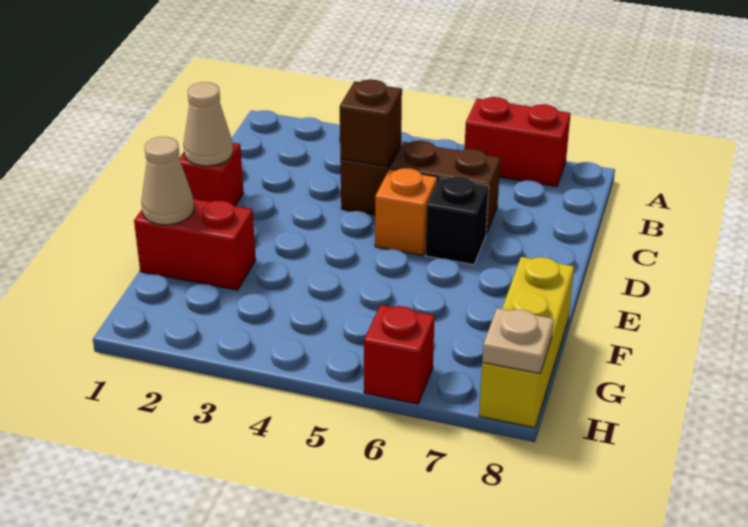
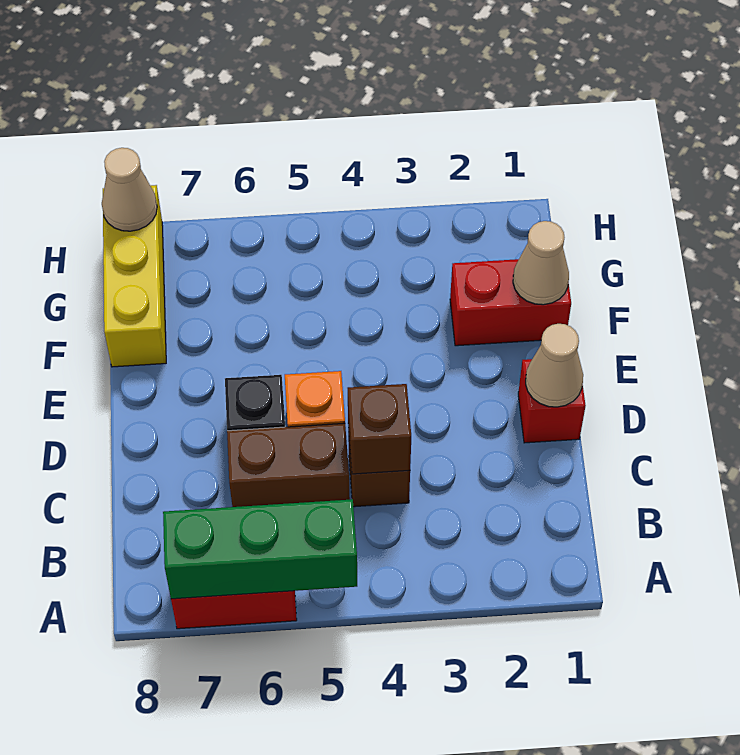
none -> green 1x3 brick [163,499,357,599]
red 1x1 brick [364,305,435,404] -> none
tan 1x1 plate [482,308,554,374] -> tan 1x1 cone [102,148,157,231]

